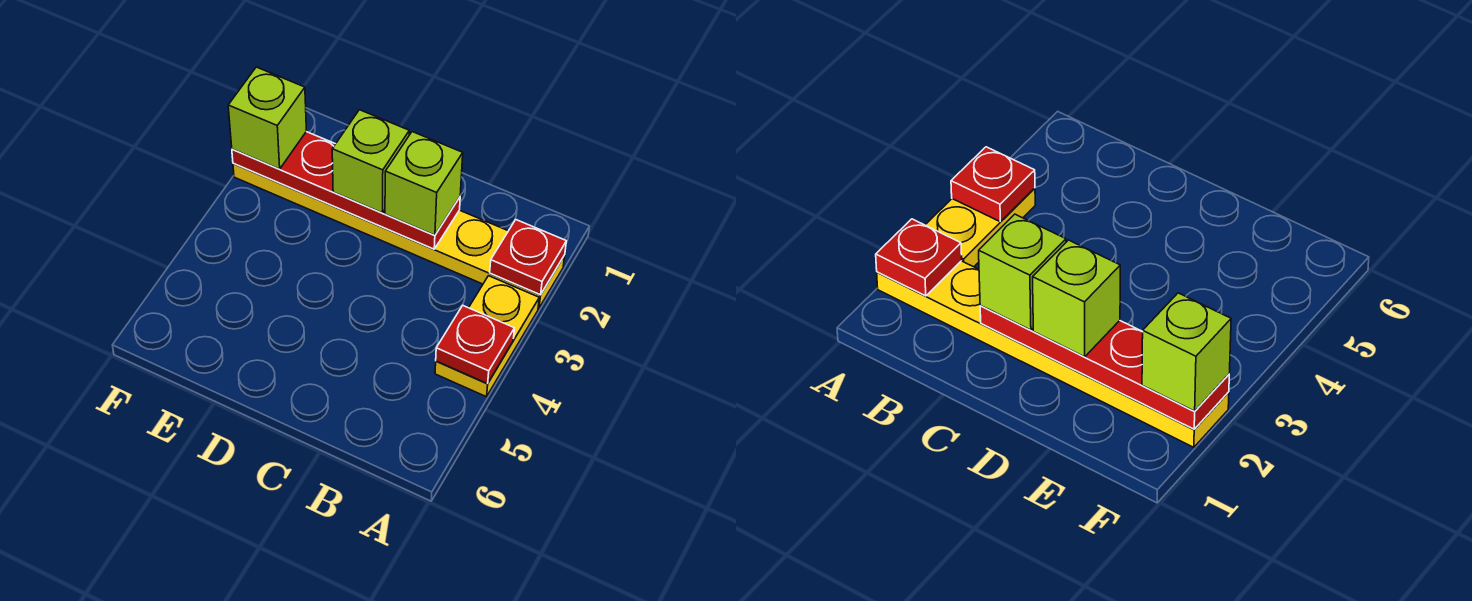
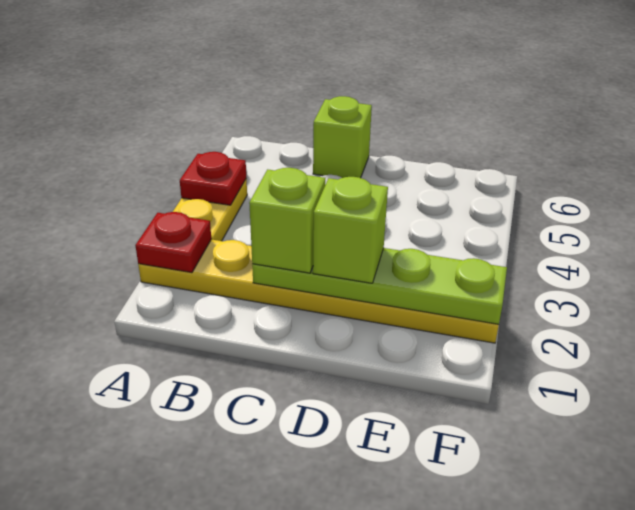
red 1x4 plate [232,132,460,249] -> lime 1x4 plate [252,248,507,324]
lime 1x1 brick [228,67,306,169] -> lime 1x1 brick moved to [313,96,372,178]

